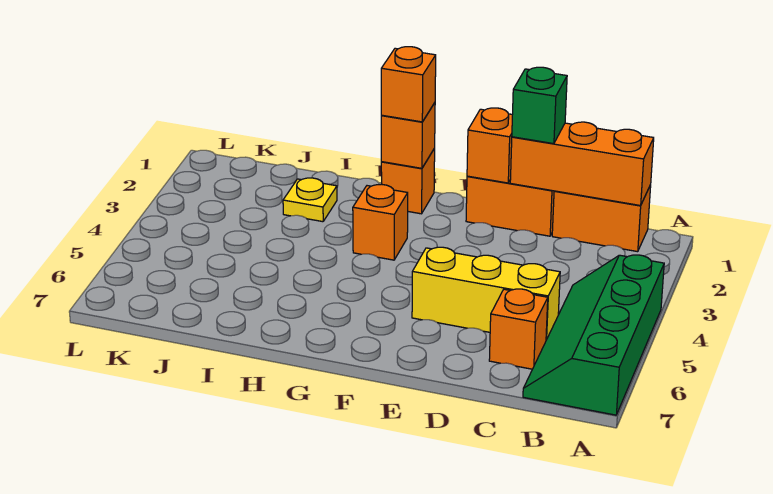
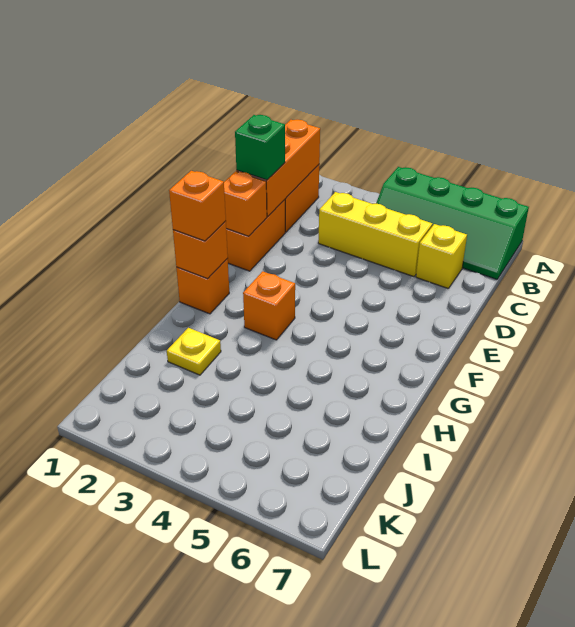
yellow 1x3 brick [412,247,560,340] -> yellow 1x3 brick turned to [318,192,432,277]
orange 1x1 brick [489,289,548,369] -> yellow 1x1 brick [416,224,467,289]

